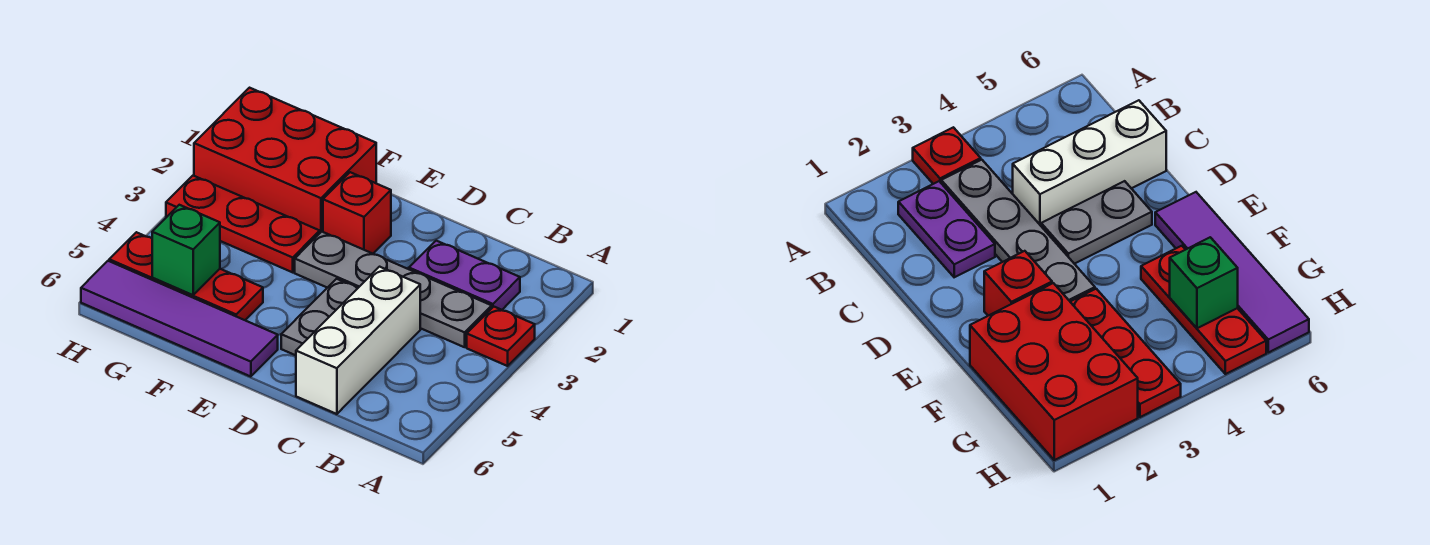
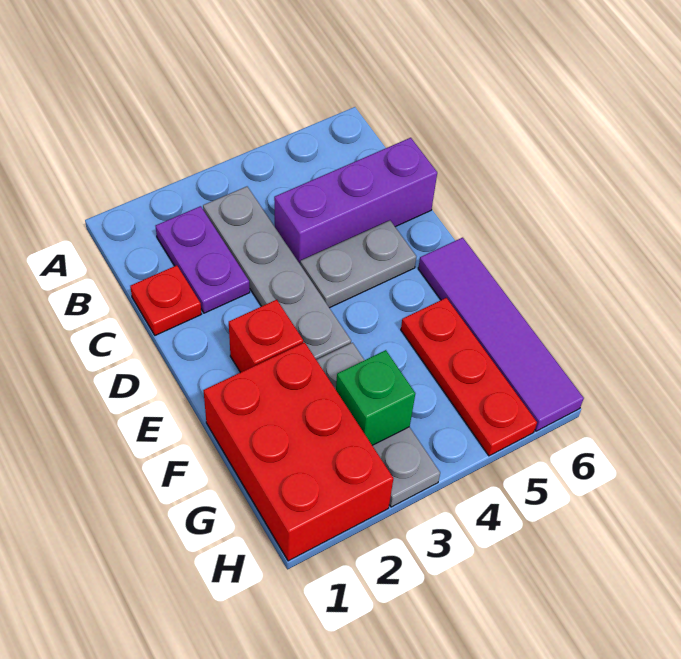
red 1x1 plate [467,307,535,366] -> red 1x1 plate moved to [130,265,201,335]
white 1x3 brick [296,267,420,414] -> purple 1x3 brick [274,138,437,264]
red 1x3 plate [166,176,320,272] -> grey 1x3 plate [317,343,440,507]
green 1x1 brick [152,205,220,295] -> green 1x1 brick moved to [336,350,415,445]

